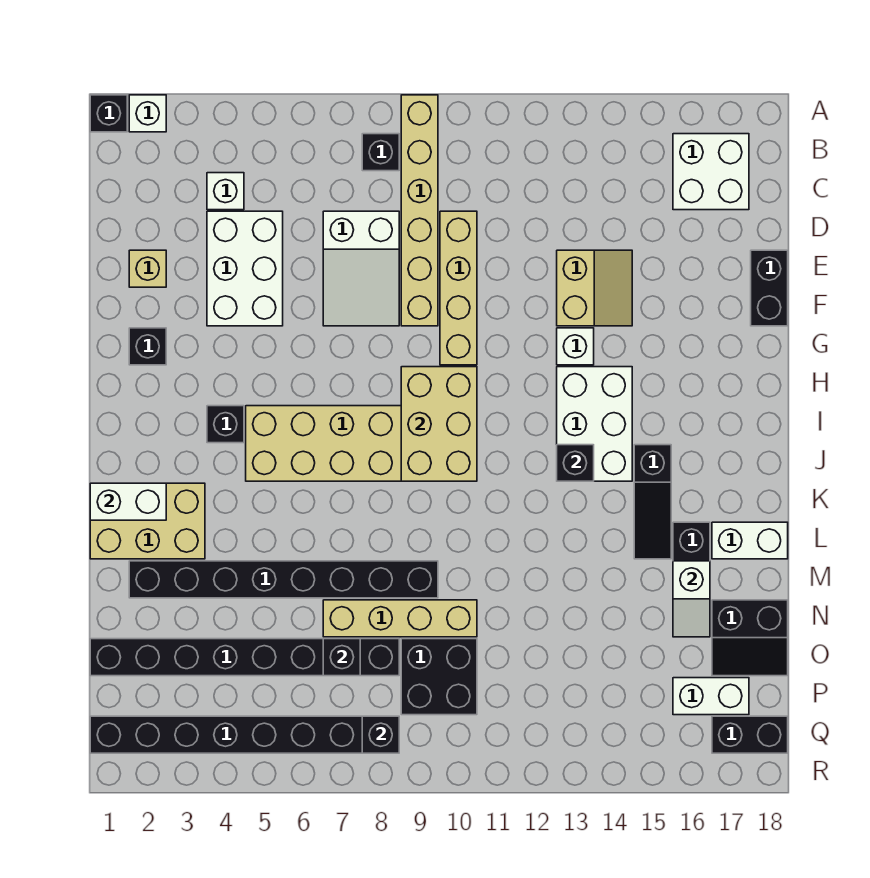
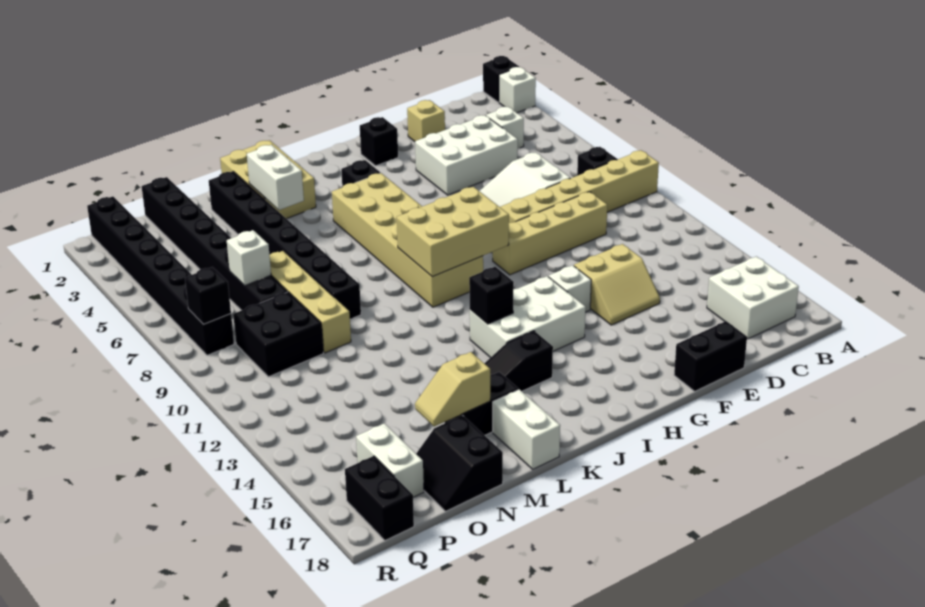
white 1x2 brick [90,483,166,520] -> white 1x2 brick moved to [247,145,304,210]
white 1x2 slope [673,561,710,637] -> tan 1x2 slope [415,352,490,426]
black 1x1 brick [323,639,360,676] -> white 1x1 brick [227,230,271,286]

